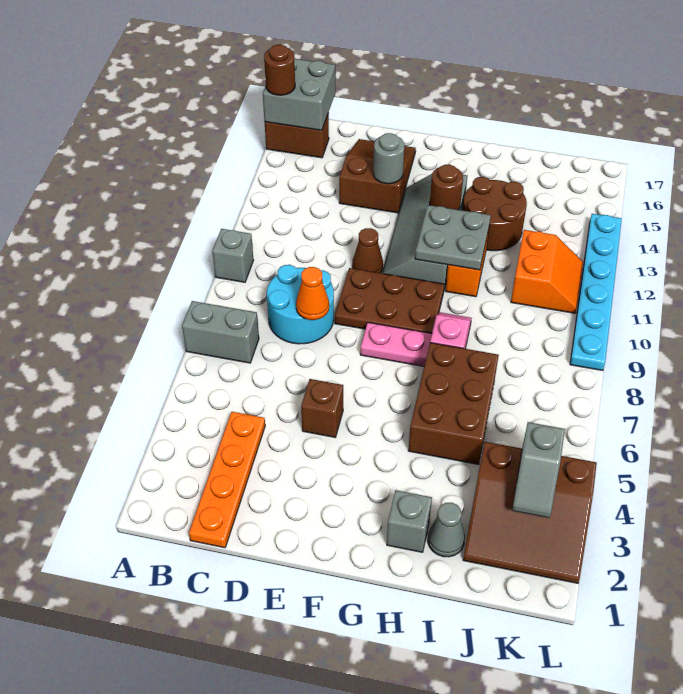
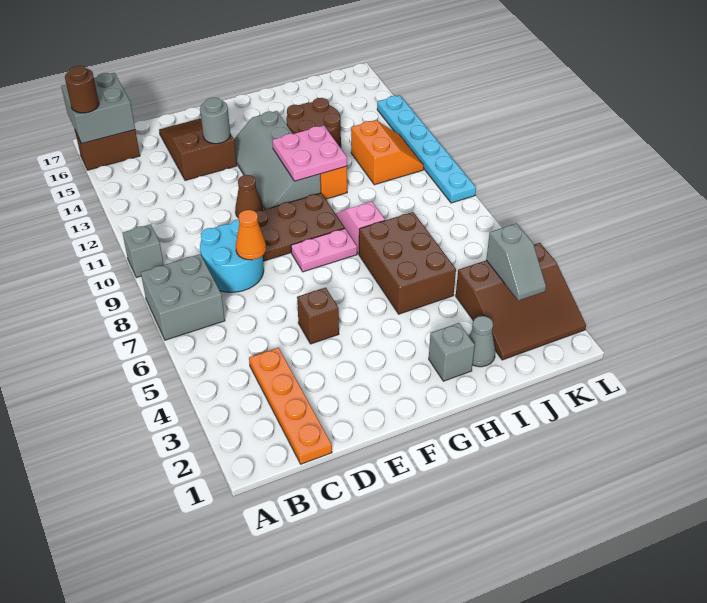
grey 1x2 brick [182,301,259,363] -> grey 2x2 brick [141,254,225,340]
grey 2x2 plate [415,205,491,270] -> pink 2x2 plate [272,126,347,181]
brown 1x1 round brick [430,165,463,210] -> none

